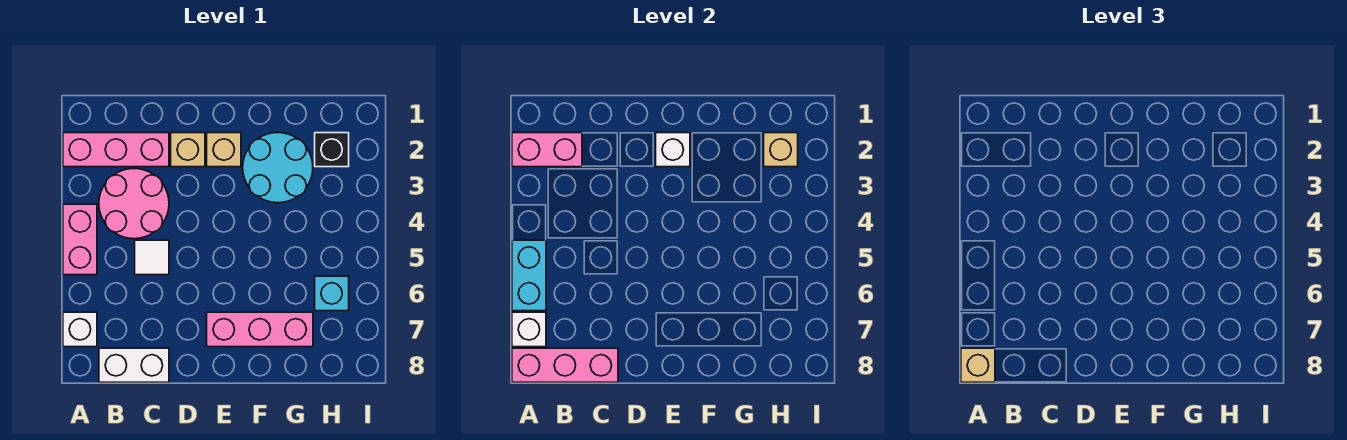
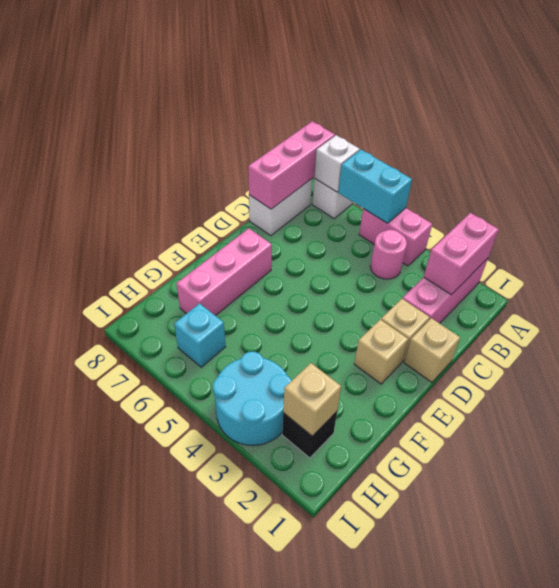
tan 1x1 brick [961,348,995,382] -> tan 1x1 brick moved to [404,318,460,382]
pink 2x2 round brick [99,169,169,239] -> pink 1x1 round brick [370,230,407,279]
white 1x1 tile [135,240,169,275] -> none
white 1x1 brick [656,133,690,167] -> none
cyan 2x2 round brick [243,133,313,203] -> cyan 2x2 round brick moved to [213,352,292,445]

